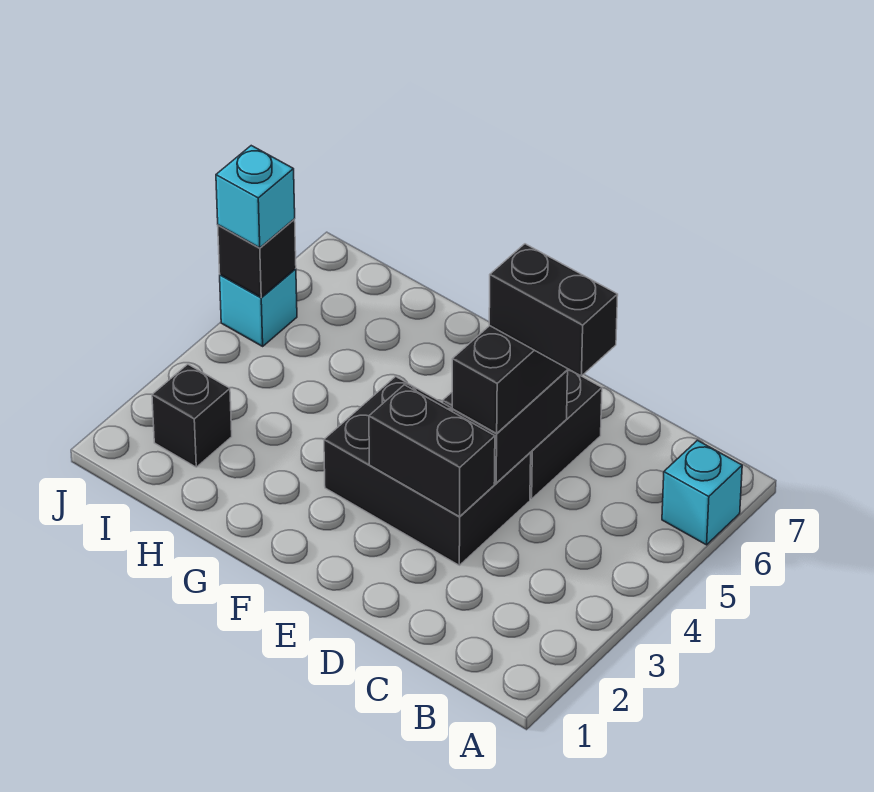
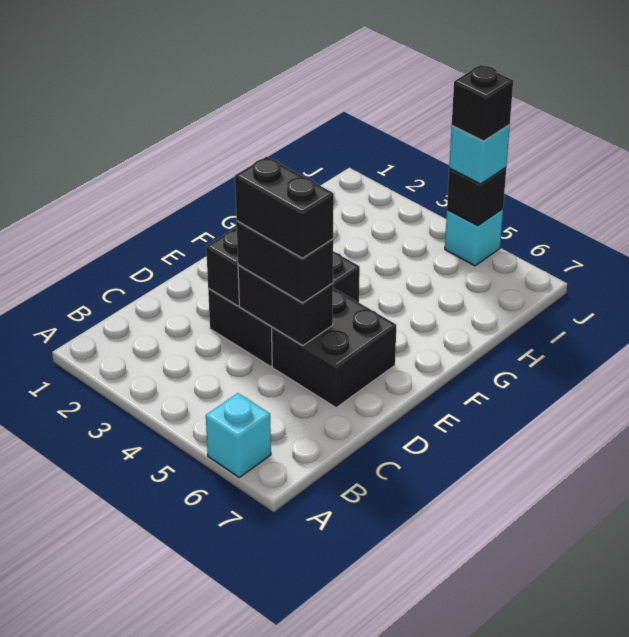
black 1x2 brick [489,244,618,376] -> black 1x2 brick turned to [235,157,334,258]
black 1x1 brick [152,364,232,467] -> black 1x1 brick moved to [452,65,513,141]

